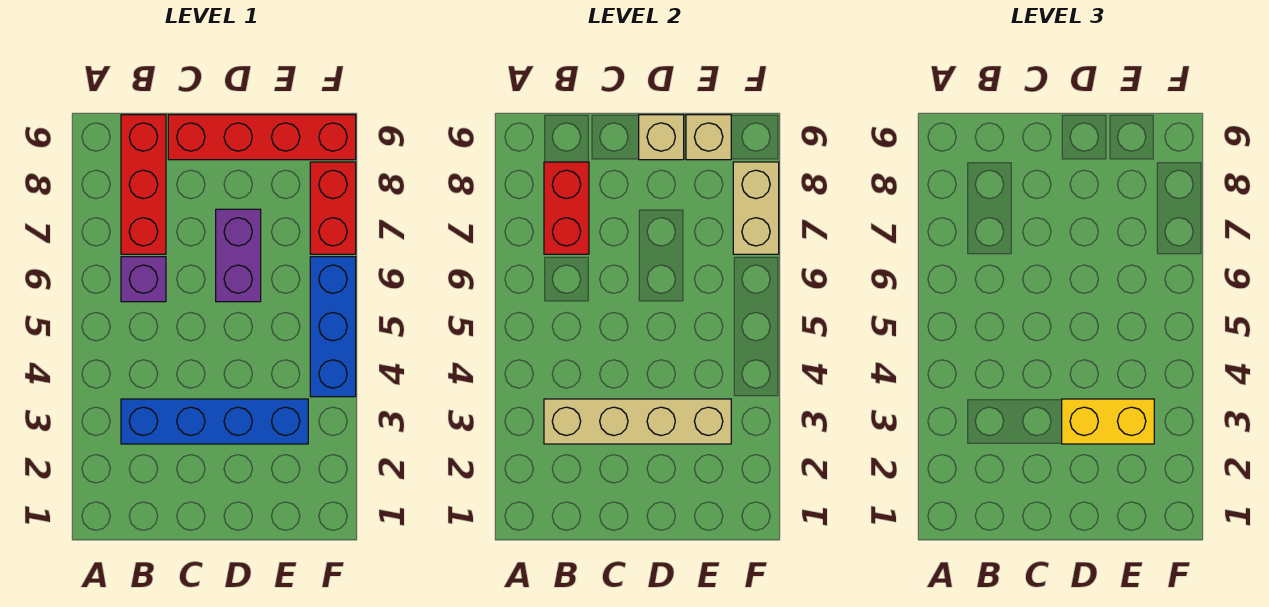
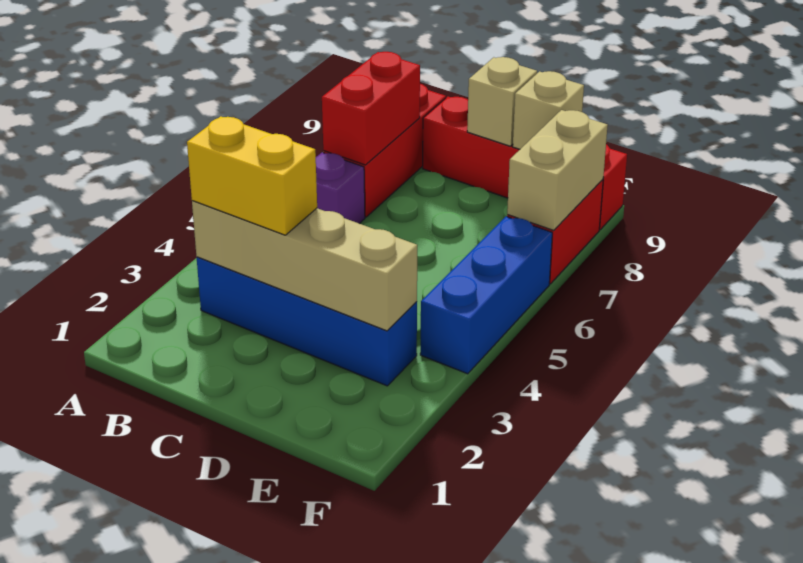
yellow 1x2 brick [1062,399,1154,444] -> yellow 1x2 brick moved to [187,116,317,235]
purple 1x2 brick [216,209,261,302] -> none

